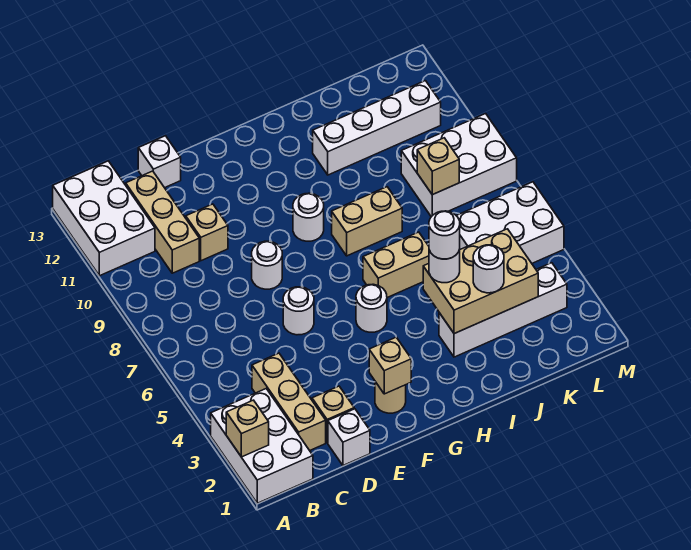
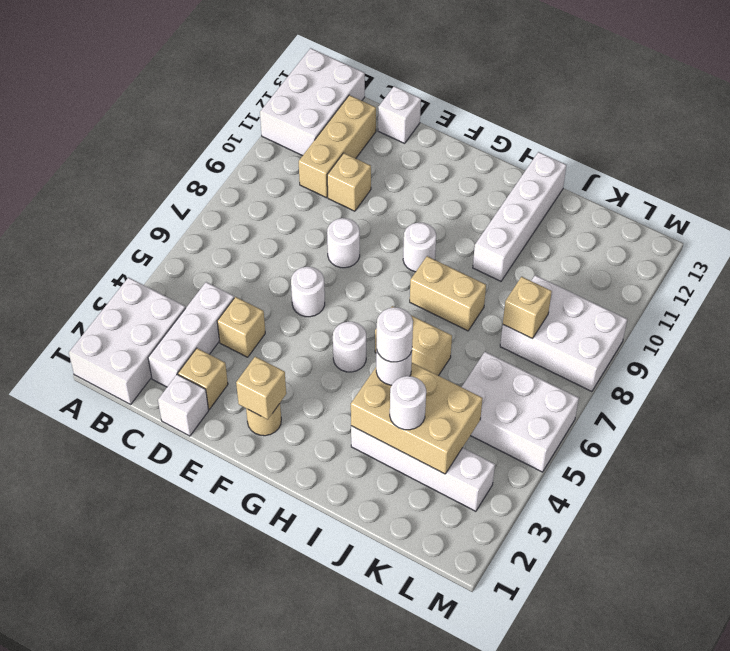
tan 1x1 brick [226,400,269,457] -> tan 1x1 brick moved to [217,297,265,357]
tan 1x3 brick [252,353,326,451] -> white 1x3 brick [148,282,234,387]
white 1x4 brick [313,81,441,175] -> white 1x4 brick turned to [473,152,567,281]

